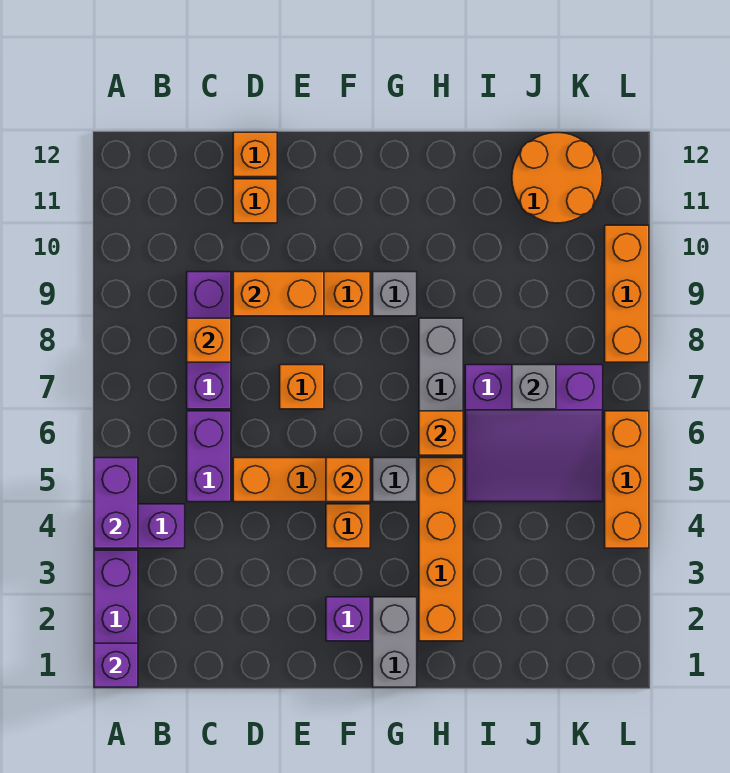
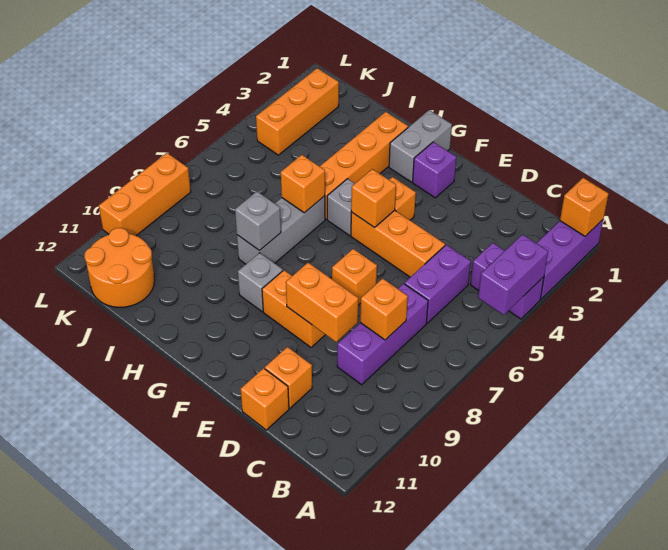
purple 1x1 brick [94,643,138,687] -> orange 1x1 brick [560,178,609,236]
purple 3x3 slope [465,365,603,502] -> none
grey 1x1 brick [512,365,556,409] -> grey 1x1 brick moved to [235,192,281,251]
orange 1x3 brick [605,411,649,548] -> orange 1x3 brick moved to [256,68,339,155]

